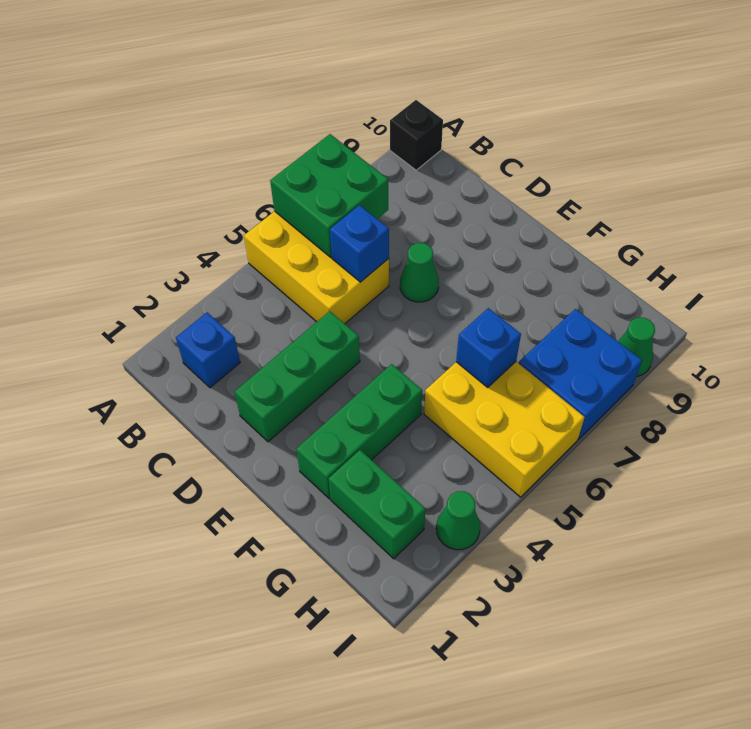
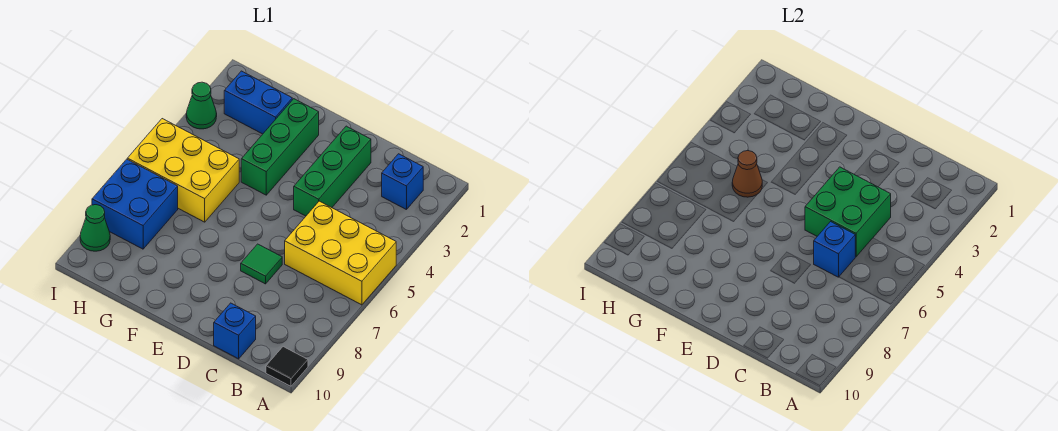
green 2x2 brick [270,134,388,257] -> green 2x2 brick moved to [805,167,891,257]
black 1x1 brick [390,100,443,170] -> black 1x1 tile [266,347,308,386]
green 1x1 cone [400,243,439,302] -> green 1x1 tile [241,244,282,284]
green 1x2 brick [329,450,425,559] -> blue 1x2 brick [224,71,292,134]
none -> brown 1x1 cone [732,151,762,197]
blue 1x1 brick [456,308,521,387] -> blue 1x1 brick moved to [214,303,256,359]

